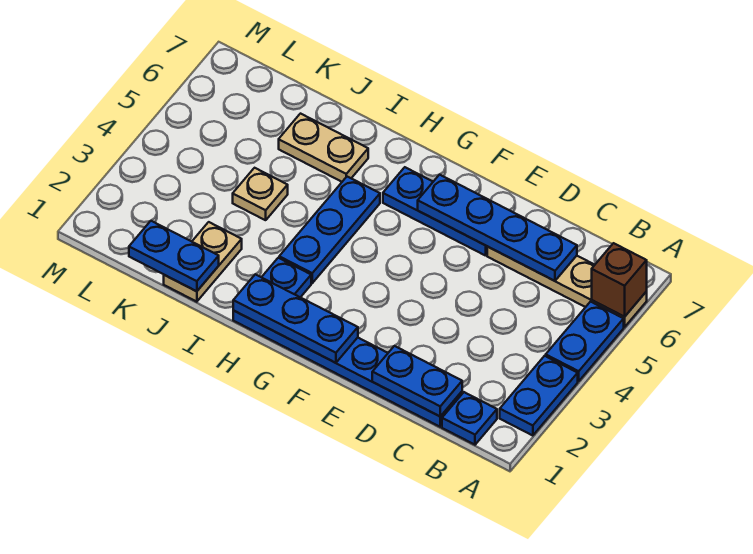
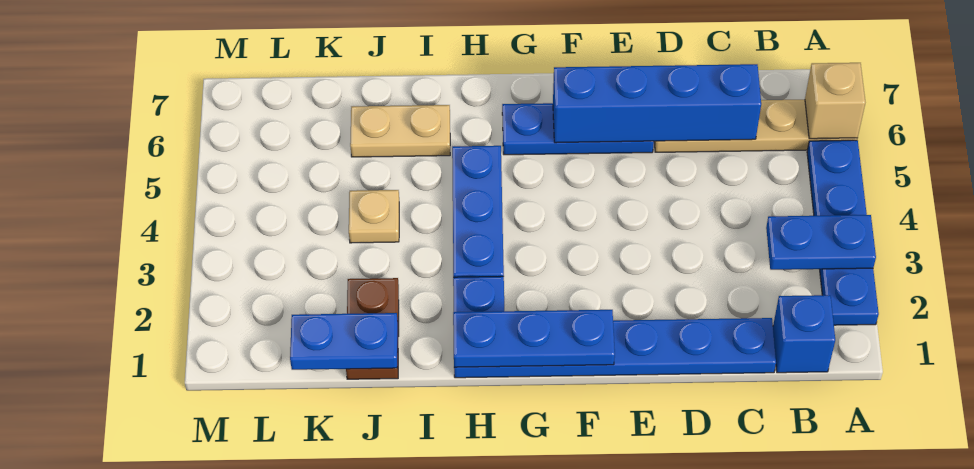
brown 1x1 brick [592,243,647,317] -> tan 1x1 brick [805,63,865,139]
blue 1x1 plate [442,392,497,445] -> blue 1x1 brick [773,295,835,373]
blue 1x2 plate [372,346,462,416] -> blue 1x2 plate moved to [766,215,876,270]
blue 1x4 plate [418,174,577,281] -> blue 1x4 brick [553,64,761,143]
tan 1x2 plate [164,222,242,302] -> brown 1x2 plate [346,278,399,379]

